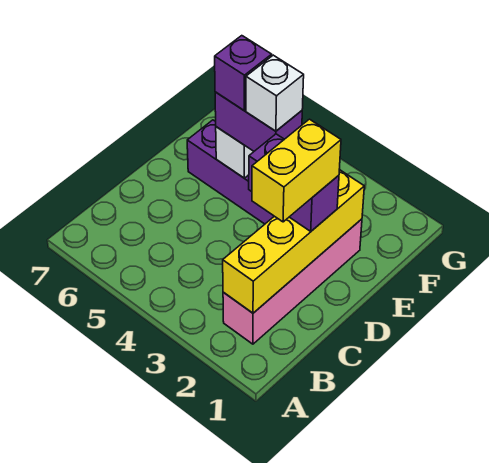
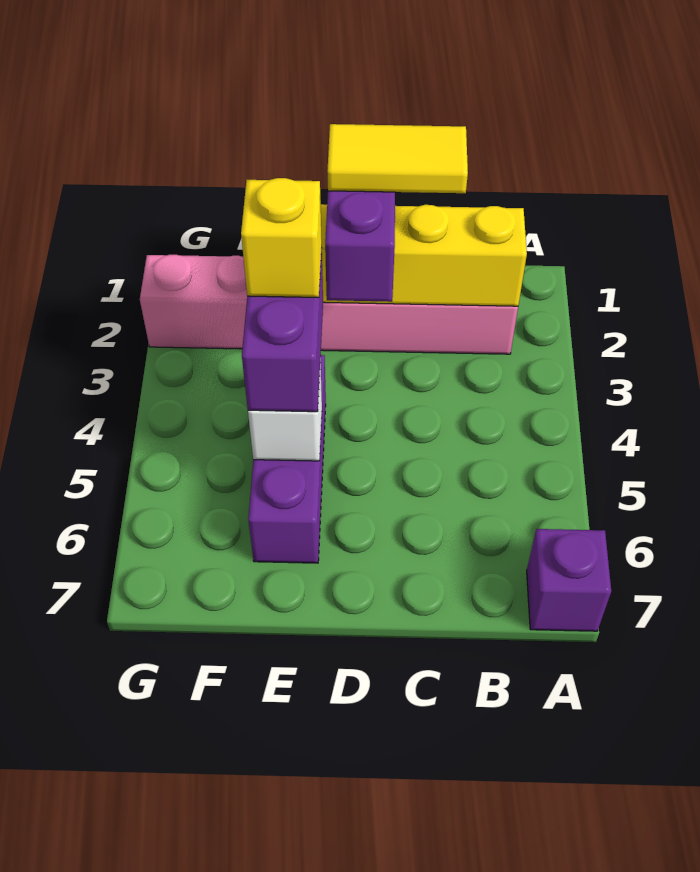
pink 1x4 brick [223,219,362,344] -> pink 1x6 brick [140,255,518,354]
yellow 1x2 brick [252,119,341,222] -> yellow 1x2 tile [327,124,468,193]
white 1x1 brick [246,55,304,131] -> yellow 1x1 brick [241,178,322,298]
purple 1x1 brick [215,36,272,111] -> purple 1x1 brick moved to [527,529,611,631]

